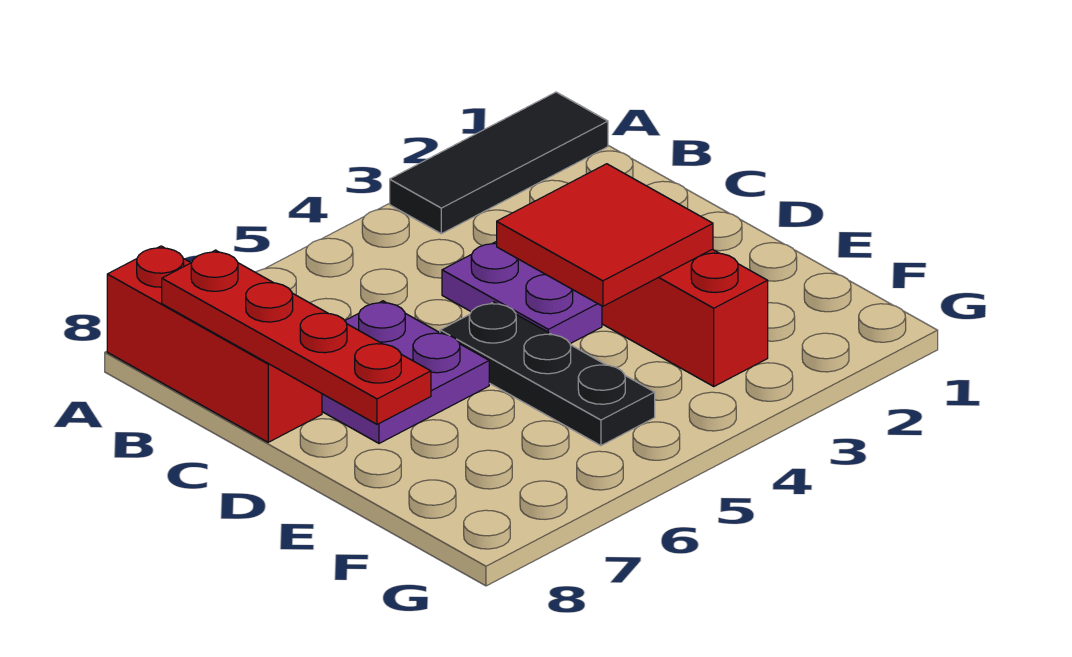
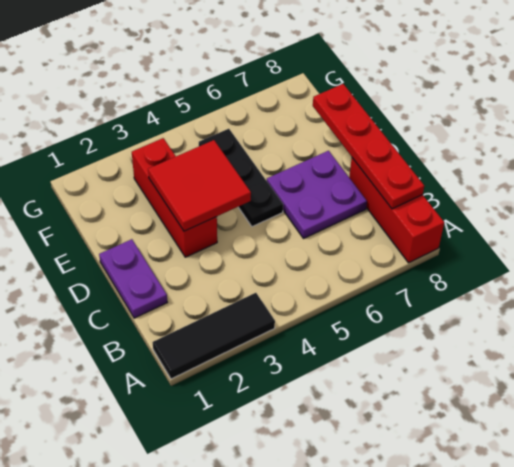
purple 1x2 plate [442,242,602,344] -> purple 1x2 plate moved to [99,239,167,318]

